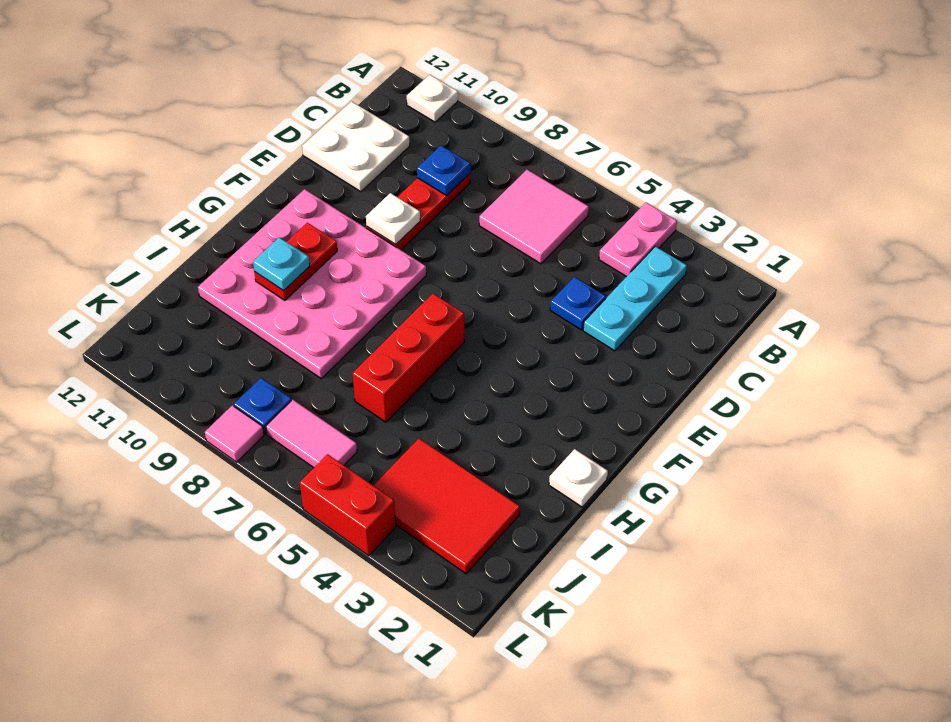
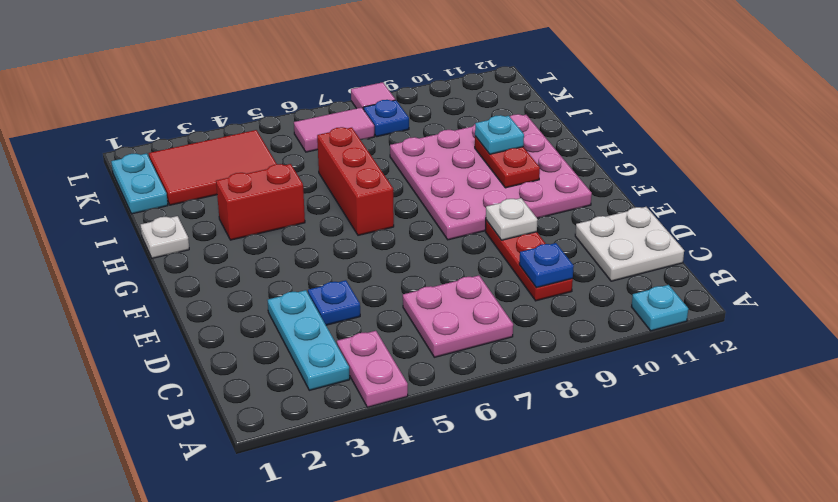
white 1x1 plate [407,75,458,122] -> cyan 1x1 plate [632,285,688,331]
pink 2x2 tile [479,170,589,264] -> pink 2x2 plate [403,275,513,357]
none -> cyan 1x2 plate [111,153,168,214]
red 1x2 brick [300,454,396,556] -> red 1x2 brick moved to [216,164,305,240]

